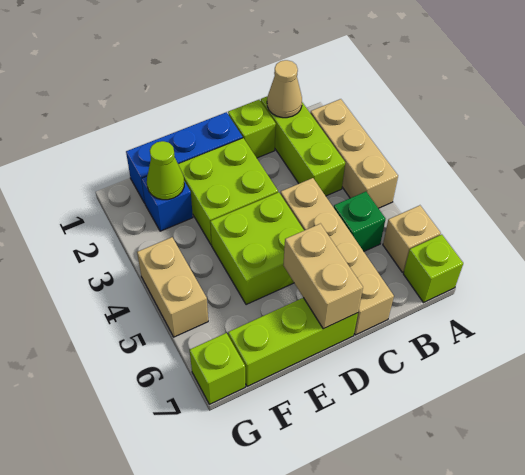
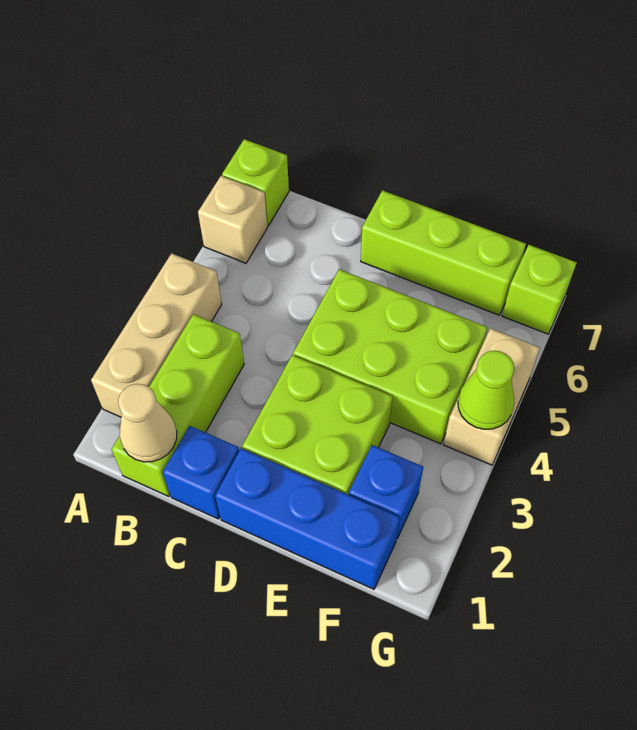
green 1x1 brick [334,192,386,251] -> none
lime 1x1 brick [228,100,276,158] -> blue 1x1 brick [163,426,239,519]
tan 1x4 brick [281,178,394,335] -> none
lime 2x2 brick [210,192,304,305] -> lime 2x3 brick [293,269,488,444]
tan 1x2 brick [283,224,363,329] -> none
lime 1x1 cone [147,141,184,200] -> lime 1x1 cone moved to [458,351,514,429]

